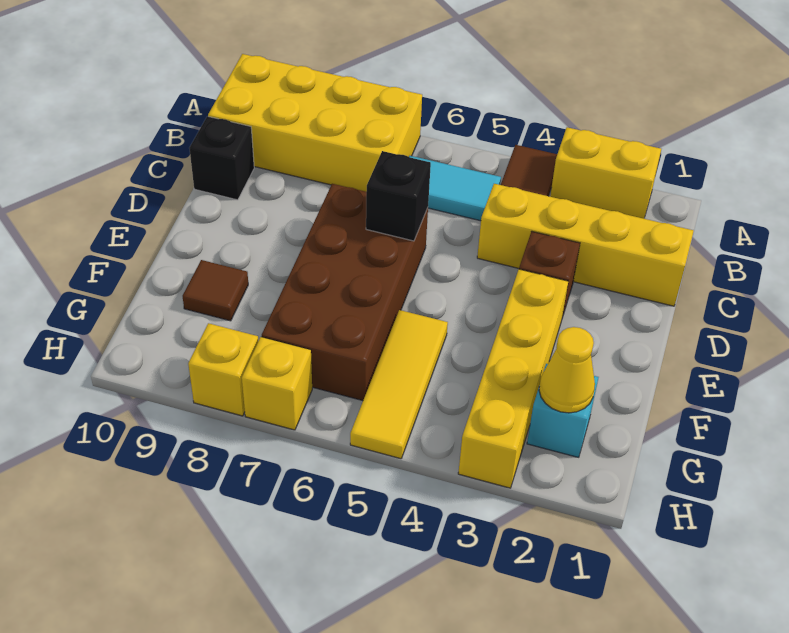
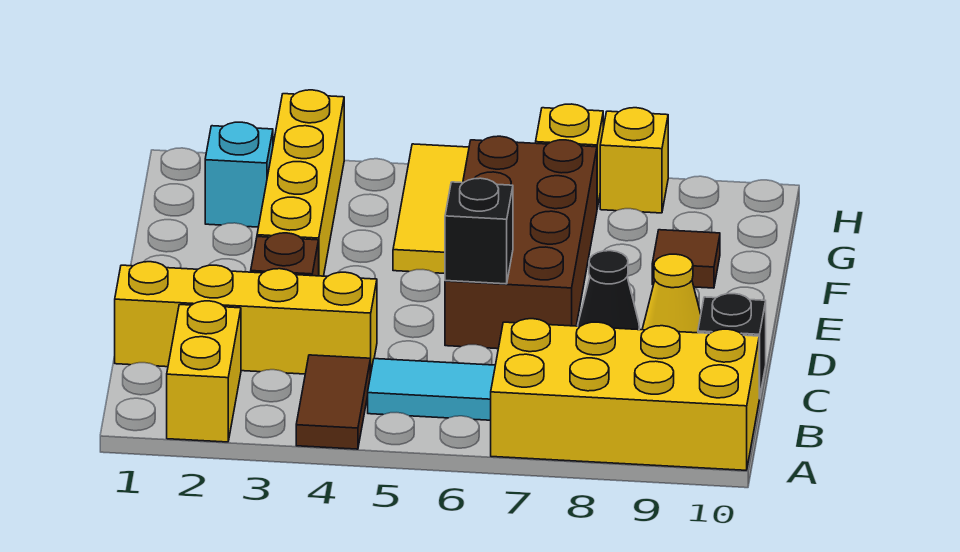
yellow 1x2 brick [550,127,661,219] -> yellow 1x2 brick turned to [167,301,241,442]
none -> black 1x1 cone [578,251,639,330]
yellow 1x1 cone [539,327,595,413] -> yellow 1x1 cone moved to [643,254,701,333]

